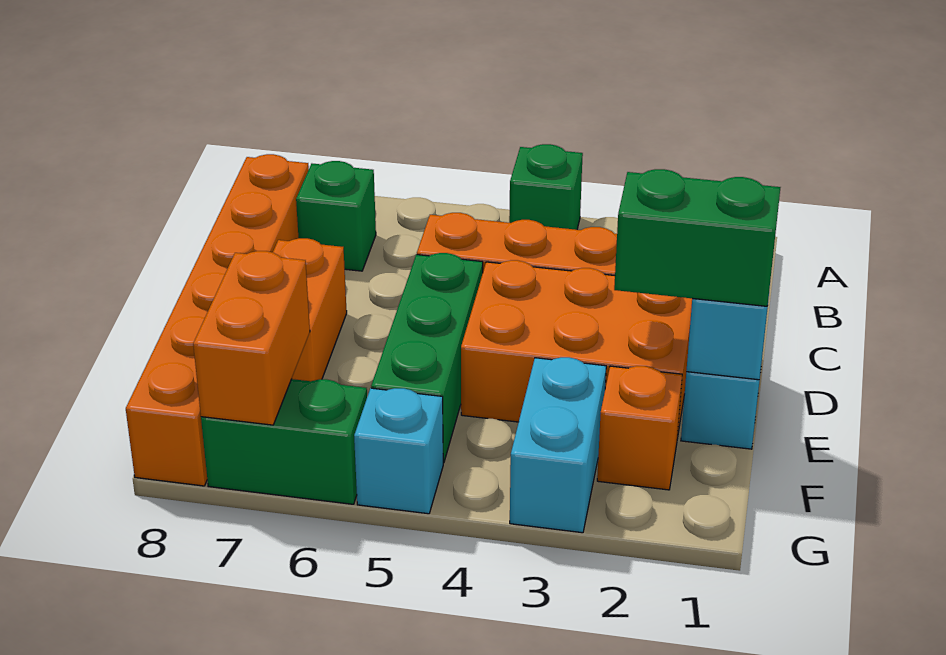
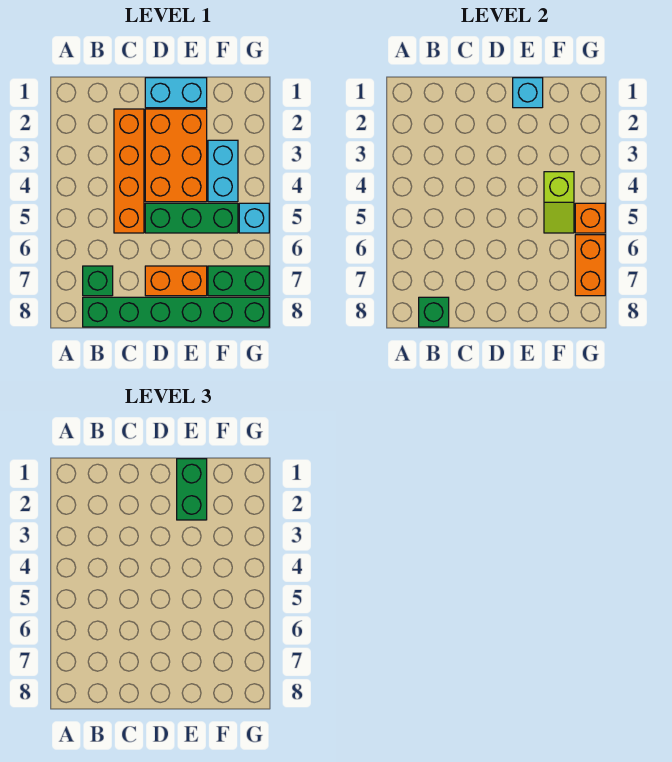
green 1x1 brick [509,144,583,230] -> green 1x1 brick moved to [419,297,449,327]
orange 1x6 brick [126,154,309,486] -> green 1x6 brick [83,297,269,327]
orange 1x1 brick [597,366,682,490] -> orange 1x1 brick moved to [575,203,605,233]
cyan 1x2 brick [510,357,606,533] -> cyan 1x2 brick turned to [208,140,238,202]
none -> lime 1x2 slope [544,172,574,233]
orange 1x2 brick [193,251,310,425] -> orange 1x2 brick turned to [575,235,605,296]
green 1x2 brick [201,379,367,504] -> green 1x2 brick turned to [208,266,269,296]

